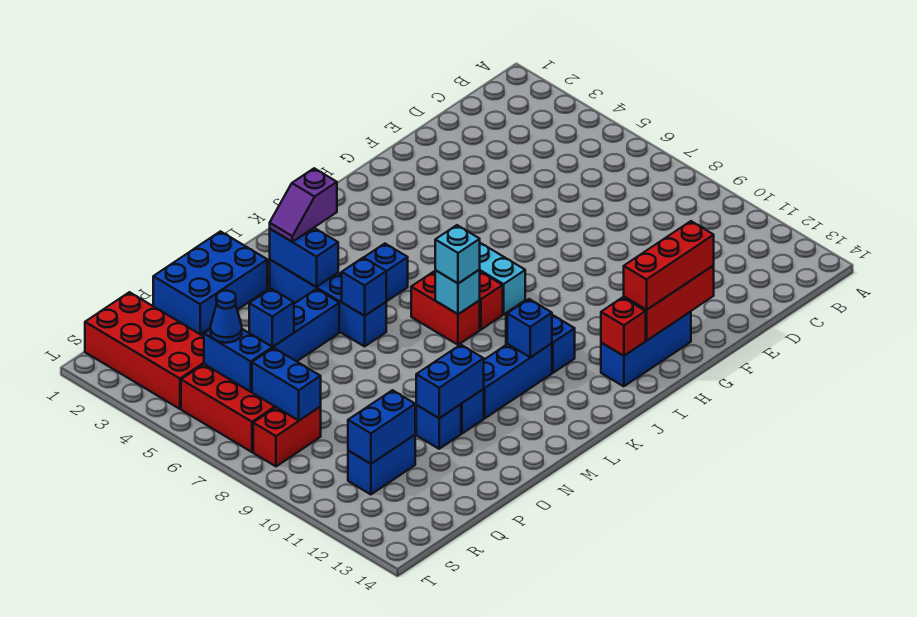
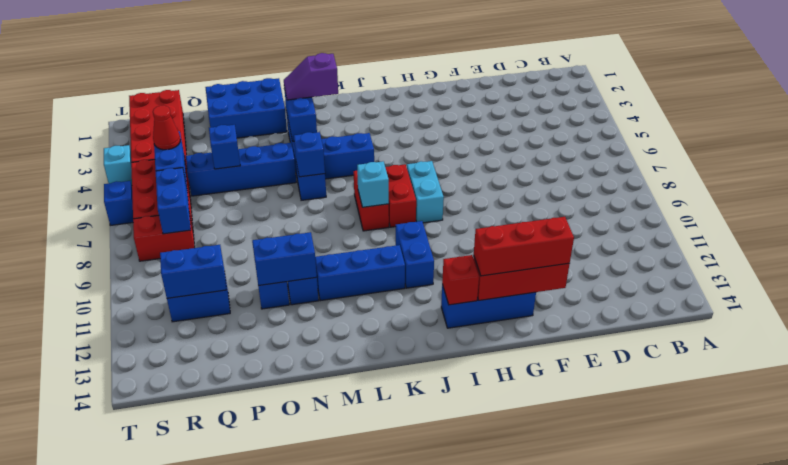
cyan 1x1 brick [435,225,480,283] -> cyan 1x1 brick moved to [104,145,132,185]
blue 1x1 brick [507,299,552,357] -> blue 1x1 brick moved to [104,181,133,225]
blue 1x1 cone [211,291,242,343] -> red 1x1 cone [153,106,181,150]

